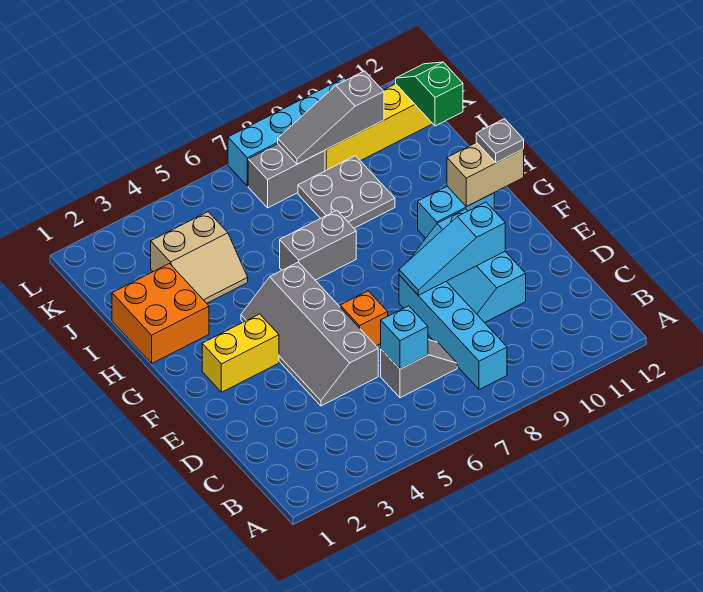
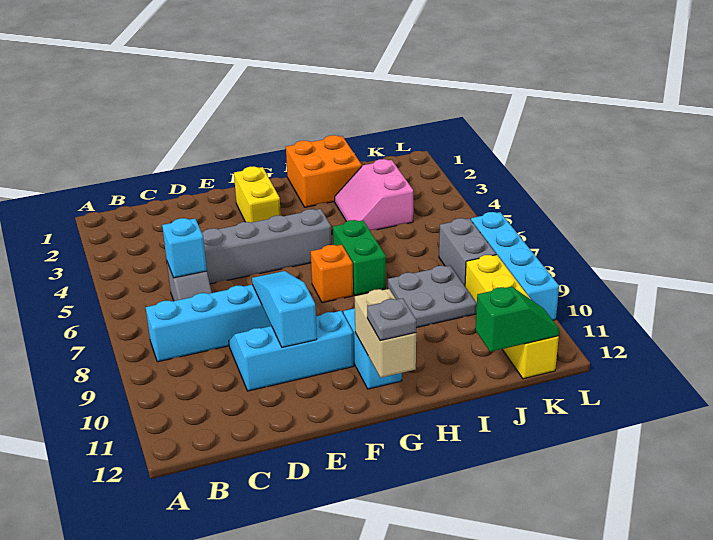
orange 1x1 brick [340,291,388,346] -> orange 1x1 brick moved to [311,245,353,303]
grey 1x2 brick [280,210,356,280] -> green 1x2 brick [333,220,386,295]
tan 2x2 slope [151,212,248,303] -> pink 2x2 slope [335,159,413,230]
grey 1x3 slope [278,71,384,164] -> none

